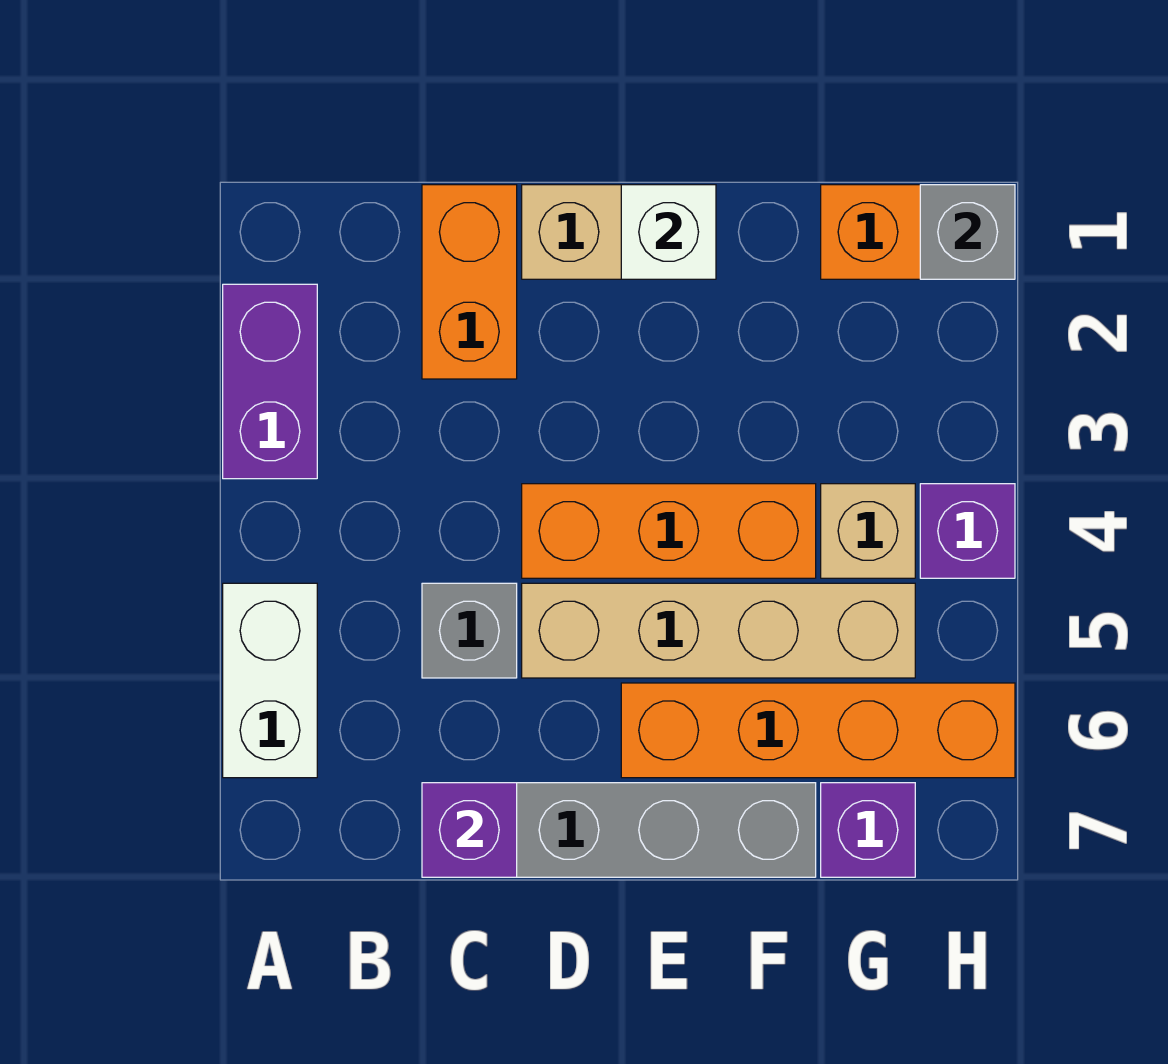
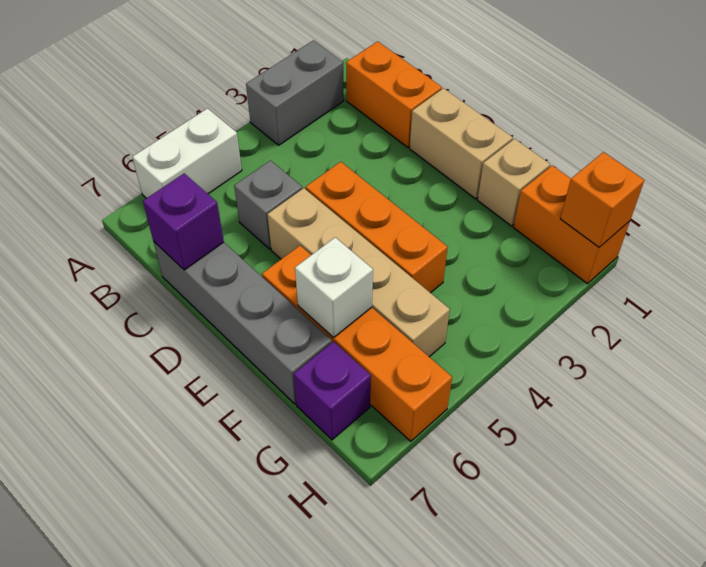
purple 1x2 brick [223,284,317,479] -> grey 1x2 brick [246,40,344,145]
orange 1x2 brick [422,185,517,379] -> orange 1x2 brick turned to [346,41,442,148]
white 1x1 brick [621,185,716,279] -> white 1x1 brick moved to [295,237,373,338]
tan 1x1 brick [821,484,915,578] -> tan 1x1 brick moved to [478,139,550,226]
grey 1x1 brick [920,185,1015,279] -> orange 1x1 brick [560,152,644,247]
purple 1x1 brick [920,484,1015,578] -> none

